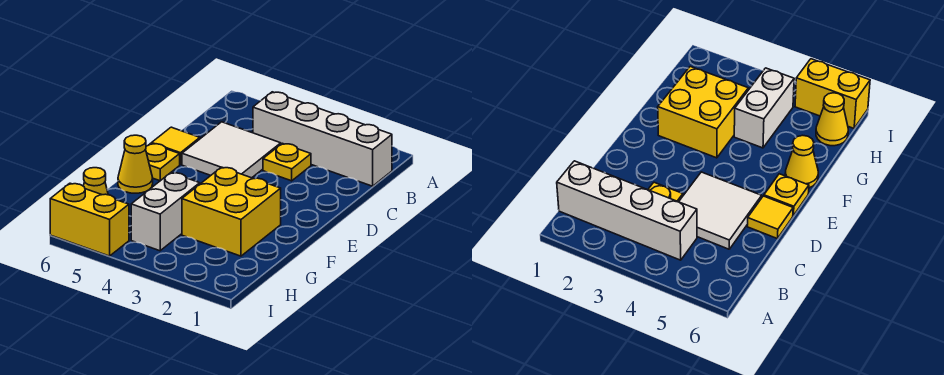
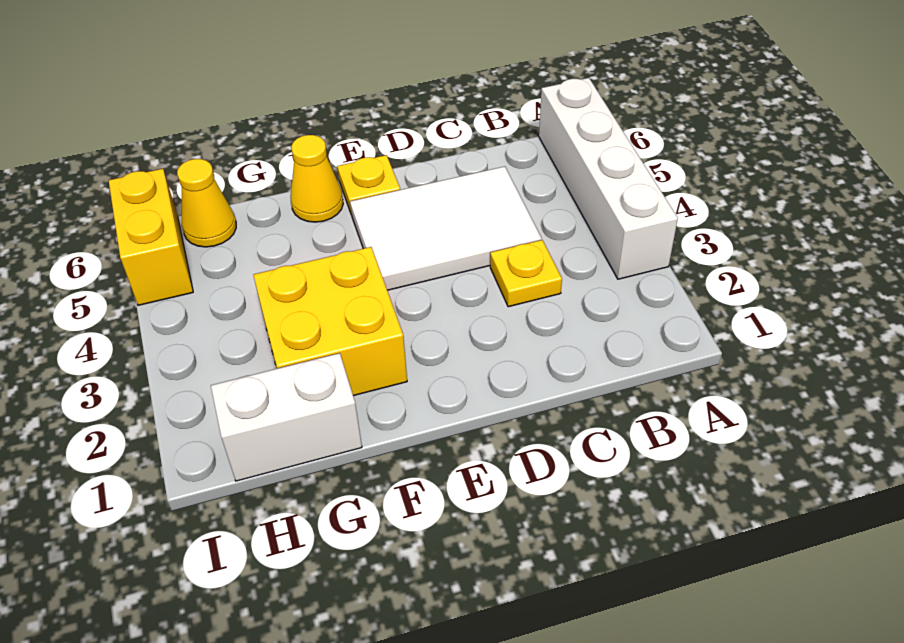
white 1x4 brick [253,92,392,186] -> white 1x4 brick moved to [539,78,678,279]
white 2x2 tile [182,122,281,178] -> white 2x3 tile [350,166,541,290]
yellow 1x1 tile [152,127,200,165] -> none
white 1x2 brick [131,173,200,251] -> white 1x2 brick moved to [211,353,362,481]

